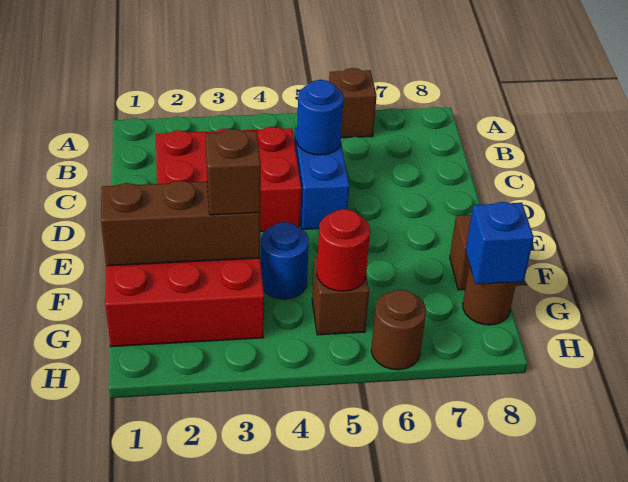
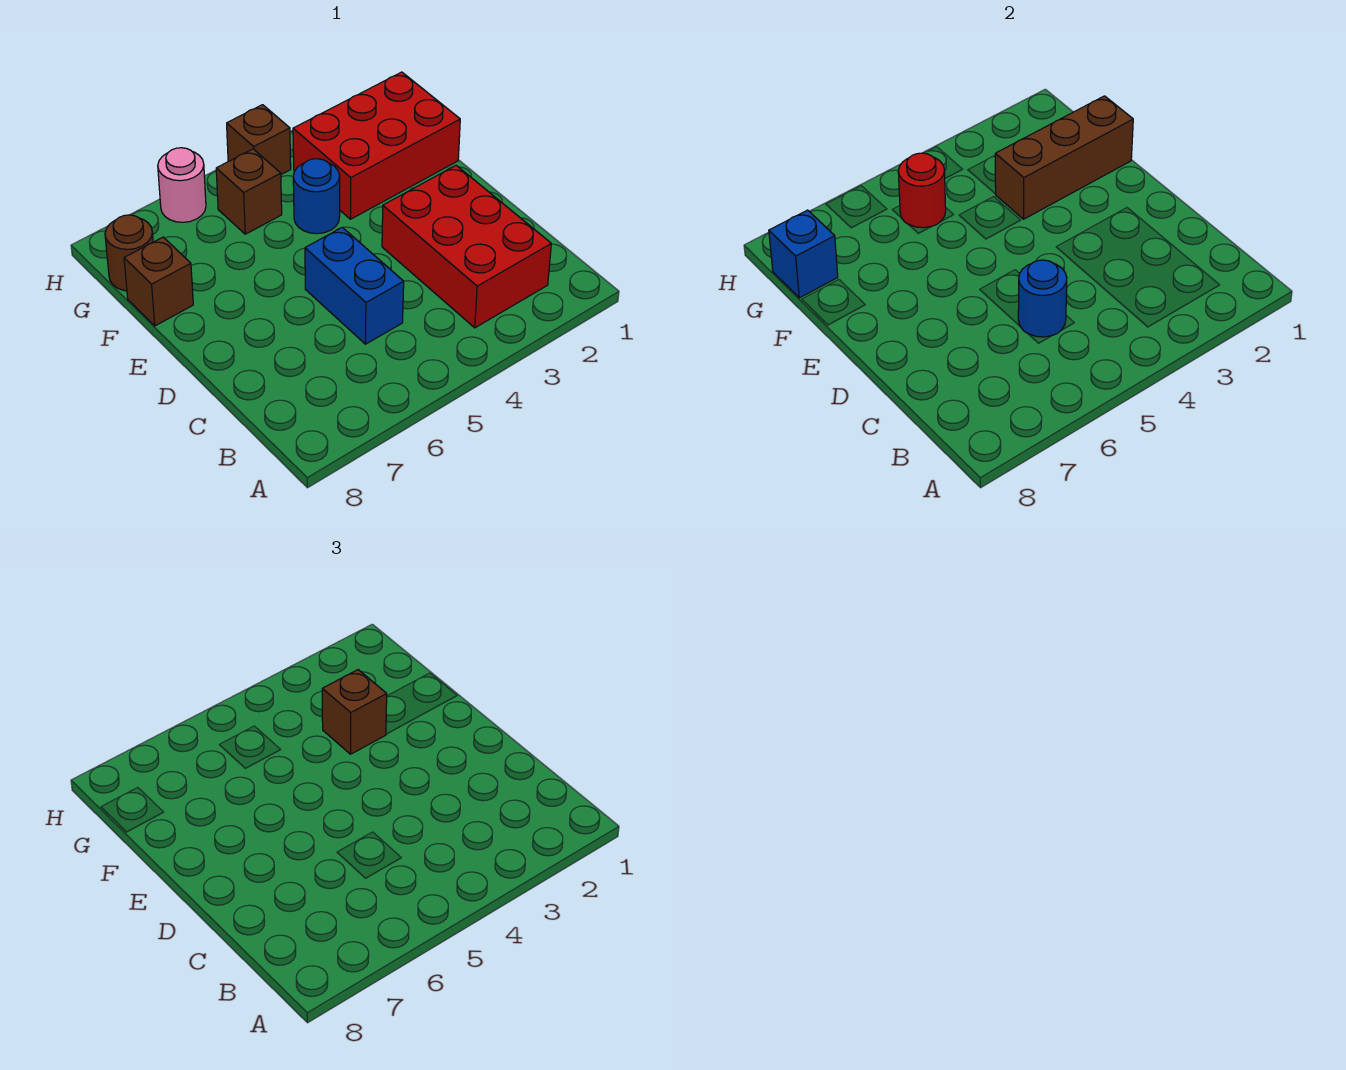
brown 1x1 brick [329,68,377,138] -> brown 1x1 brick moved to [227,105,291,174]
red 2x3 brick [156,127,301,231] -> red 2x3 brick turned to [382,165,551,328]
brown 1x1 round brick [371,290,426,370] -> pink 1x1 round brick [158,148,206,222]

